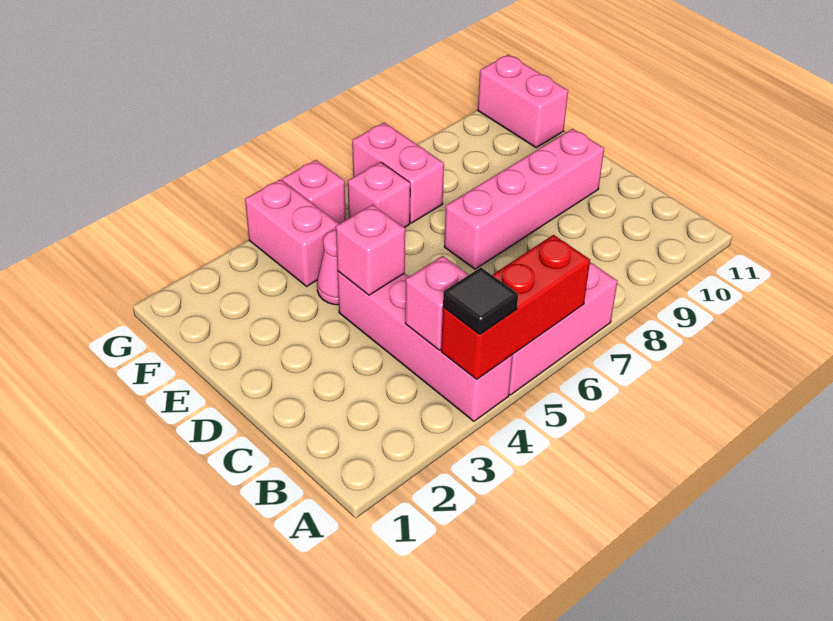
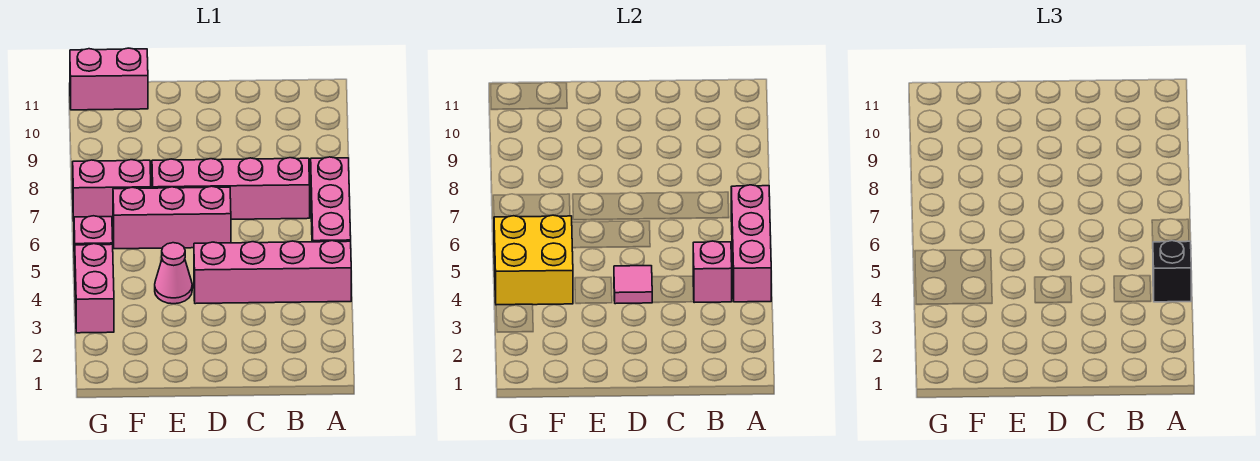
red 1x3 brick [441,235,590,379] -> pink 1x3 brick [731,185,771,302]
black 1x1 tile [443,267,518,334] -> black 1x1 brick [1153,241,1191,302]
pink 1x1 brick [336,205,405,295] -> pink 1x1 tile [614,266,653,304]
pink 1x4 brick [444,129,604,269] -> pink 1x4 brick turned to [152,158,310,219]
pink 1x2 brick [245,180,339,286] -> pink 1x2 brick turned to [75,244,114,333]
none -> yellow 2x2 brick [494,215,573,305]
pink 1x1 brick [348,162,410,228] -> pink 1x3 brick [113,186,231,249]

